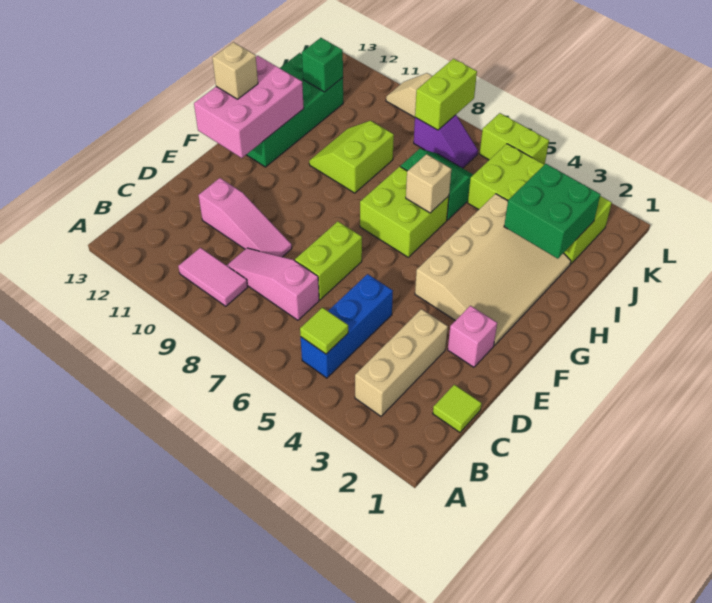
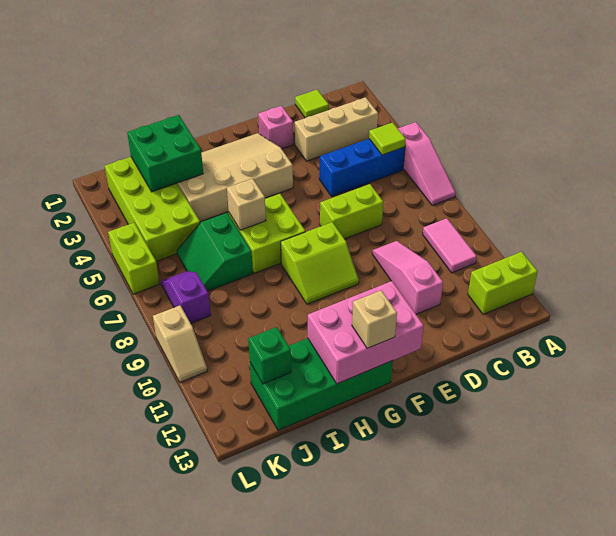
pink 1x3 slope [227,248,319,320] -> pink 1x3 slope moved to [398,122,455,205]
lime 2x2 slope [309,121,394,193] -> lime 2x2 slope moved to [281,222,359,304]
lime 1x2 brick [415,59,477,130] -> lime 1x2 brick moved to [468,252,538,314]

